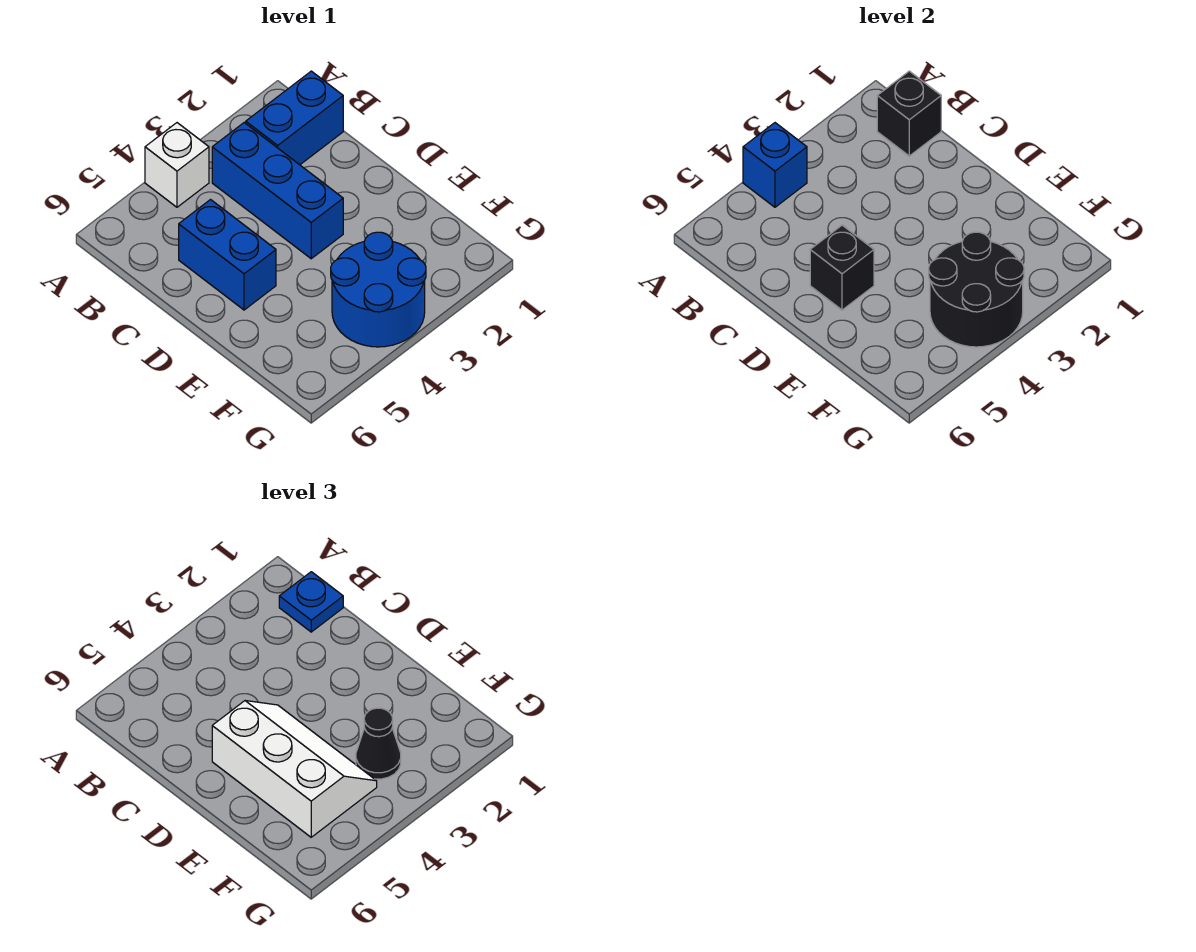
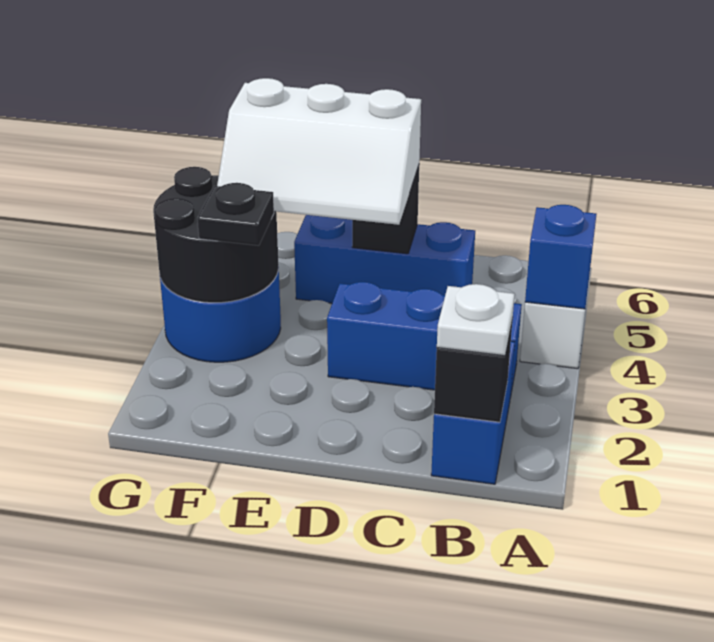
blue 1x1 plate [279,572,343,632] -> white 1x1 plate [437,284,515,356]
blue 1x2 brick [179,200,276,310] -> blue 1x3 brick [294,215,475,303]
black 1x1 cone [356,708,401,779] -> black 1x1 plate [197,183,274,246]

